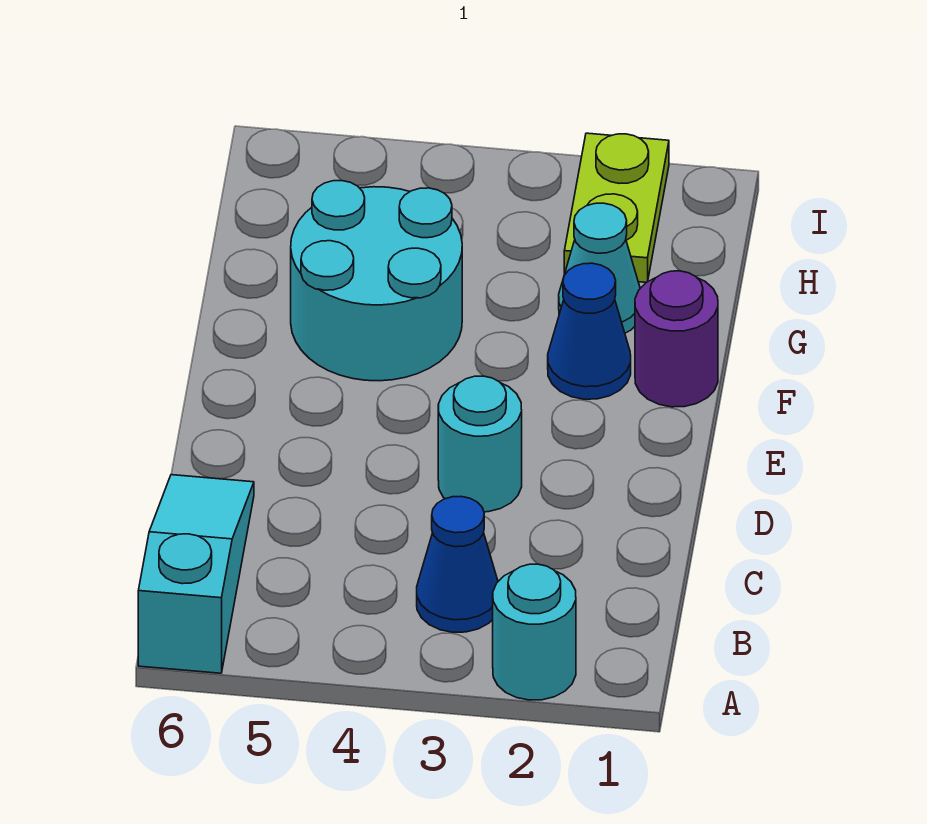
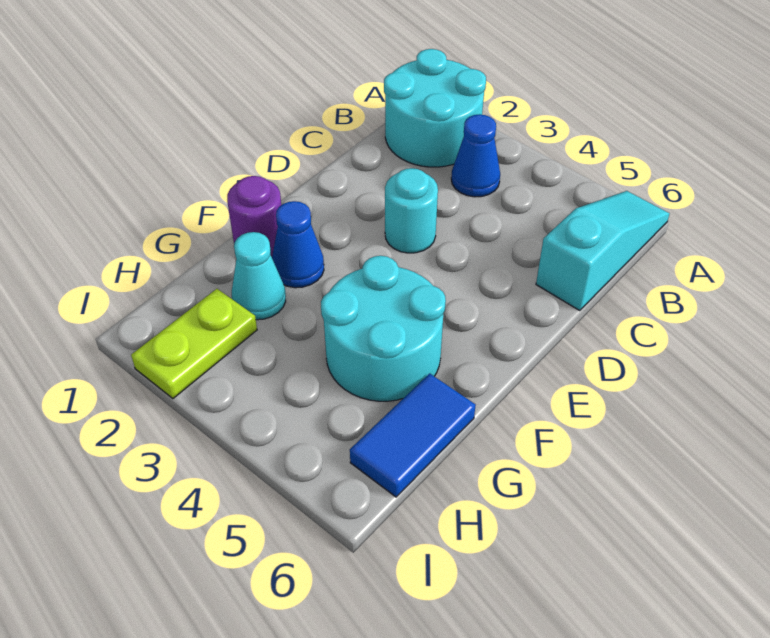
cyan 1x1 round brick [493,564,576,700] -> cyan 2x2 round brick [384,49,486,167]
cyan 1x3 slope [138,475,254,673] -> cyan 1x3 slope turned to [536,191,669,311]
none -> blue 1x2 tile [350,373,476,497]

